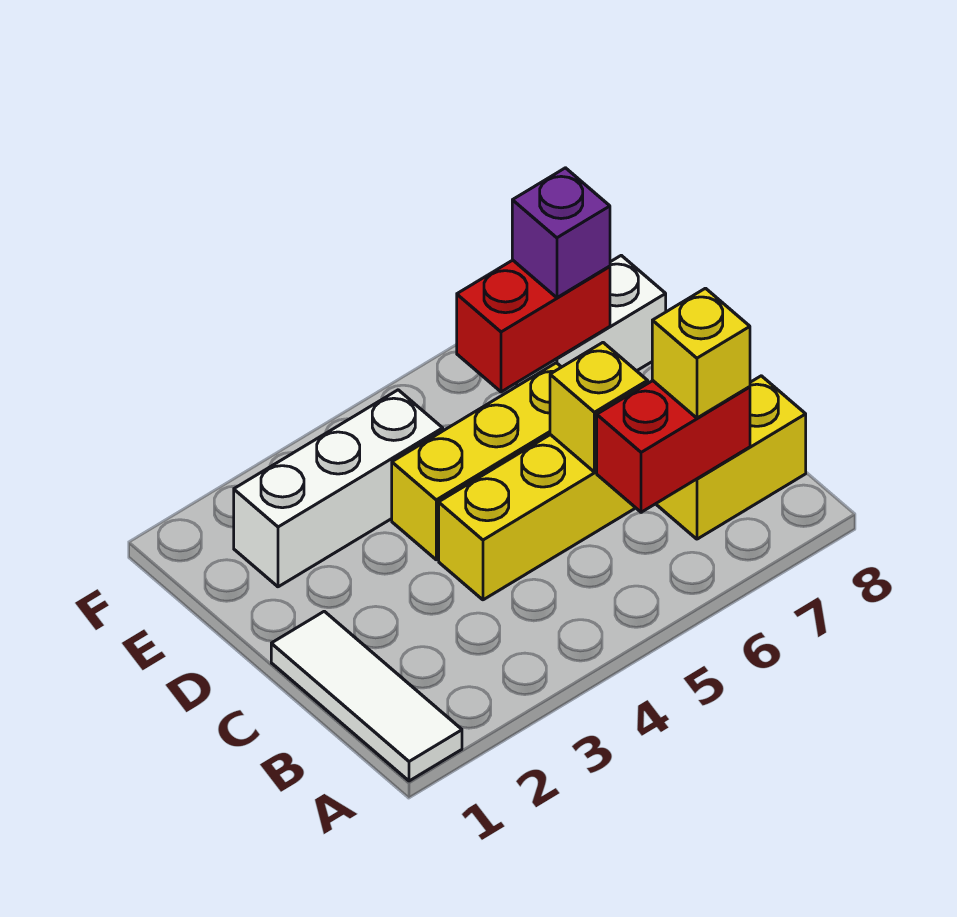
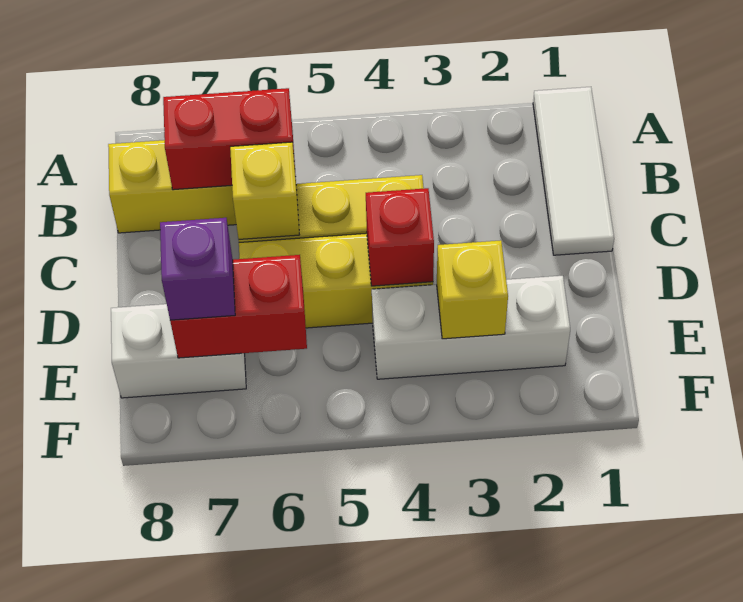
yellow 1x1 brick [652,288,750,418] -> yellow 1x1 brick moved to [437,240,508,339]
none -> red 1x1 brick [366,188,434,286]

